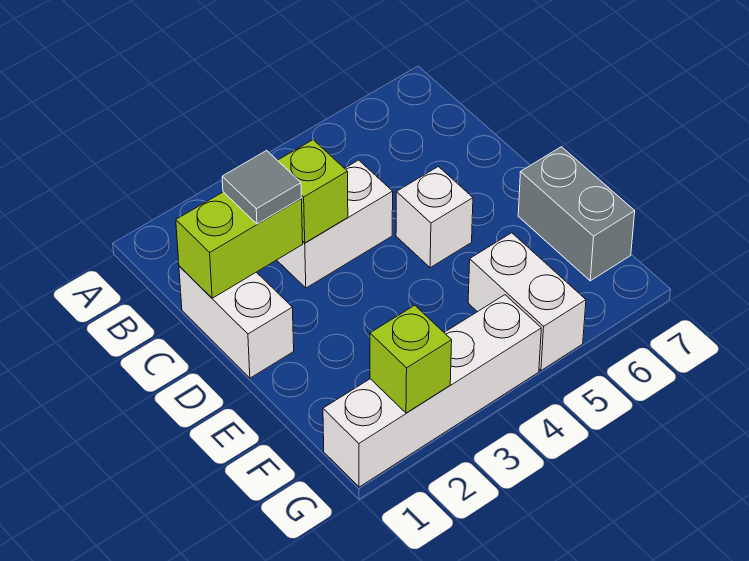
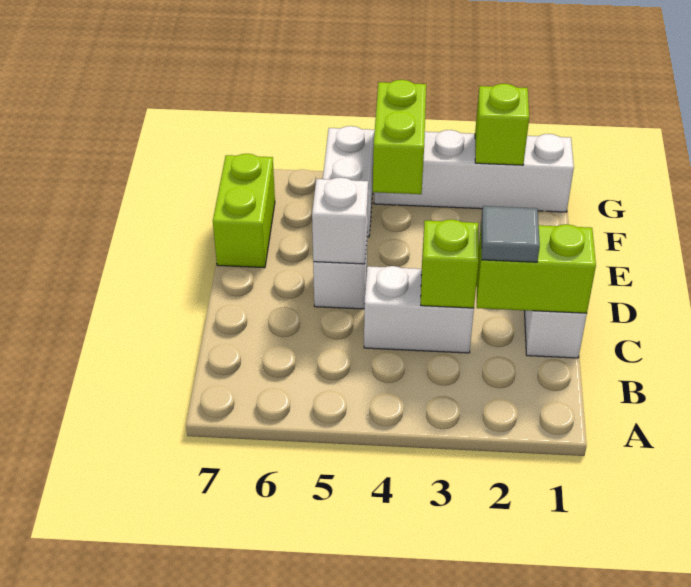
none -> white 1x1 brick [312,177,368,264]
grey 1x2 brick [518,147,635,281] -> lime 1x2 brick [213,154,275,268]
none -> lime 1x2 brick [373,80,426,194]

